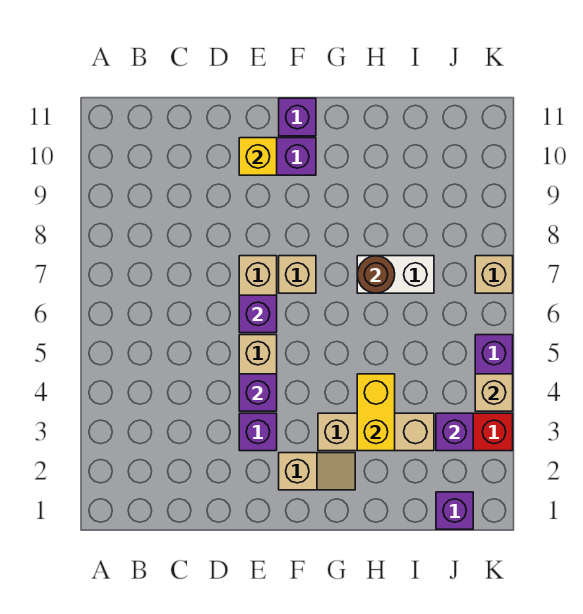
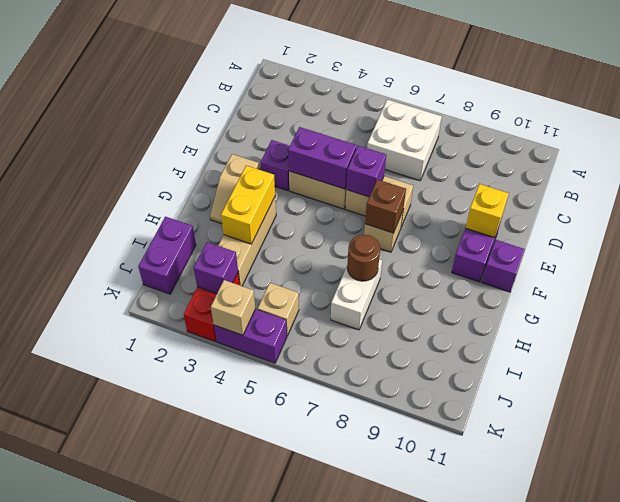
none -> white 2x2 brick [367,99,442,181]
purple 1x1 brick [239,374,277,411] -> purple 1x2 brick [288,127,357,189]
none -> brown 1x1 brick [365,179,406,233]
yellow 1x2 brick [357,374,395,451] -> yellow 1x2 brick turned to [221,166,275,244]
purple 1x1 brick [436,492,473,529] -> purple 1x2 brick [138,217,196,294]
tan 1x1 brick [475,256,513,293] -> tan 1x1 brick moved to [258,283,299,336]

